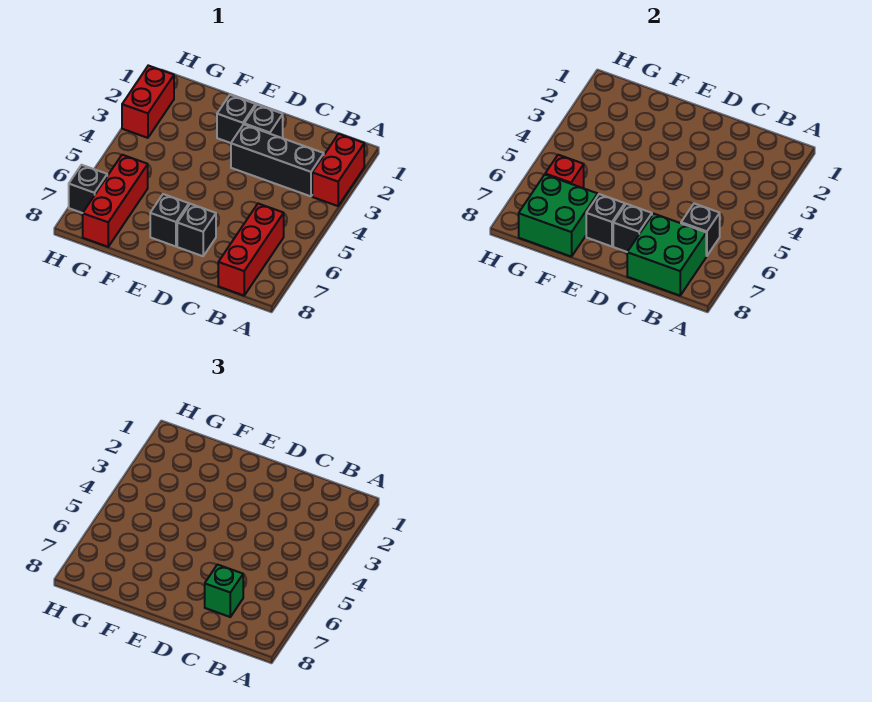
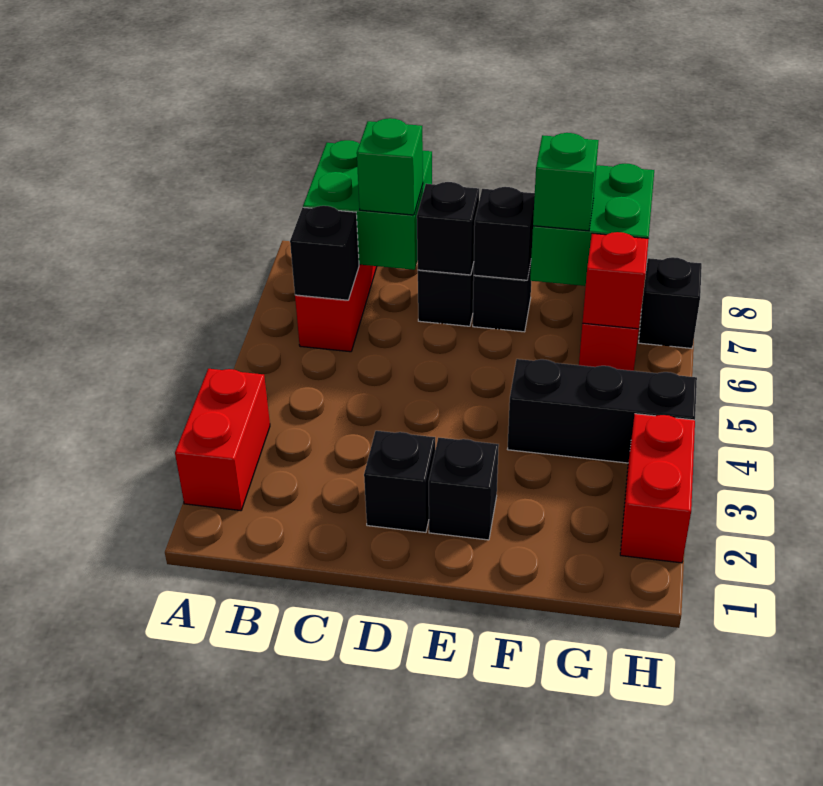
black 1x3 brick [231,125,324,196] -> black 1x3 brick moved to [508,359,697,463]
none -> green 1x1 brick [533,133,599,231]

